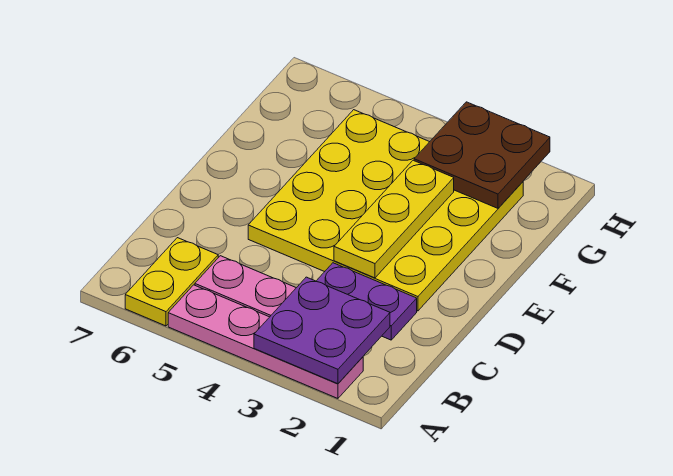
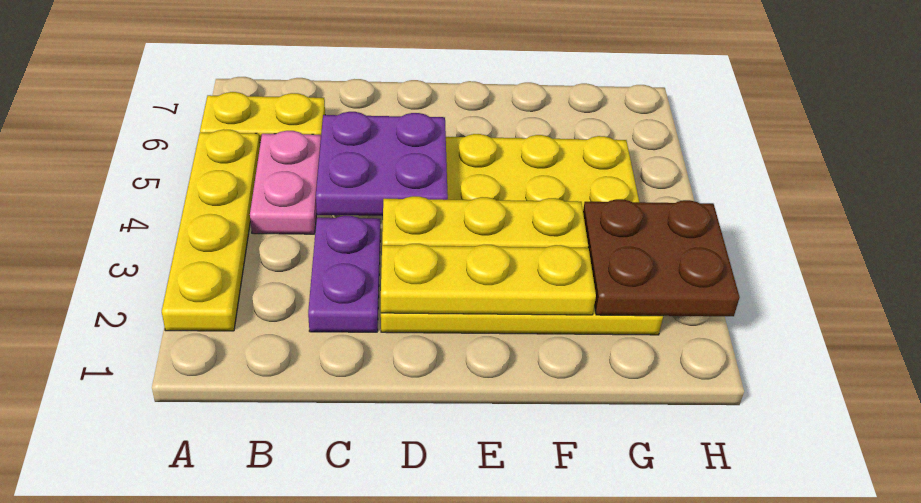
pink 1x4 plate [168,285,363,398] -> yellow 1x4 plate [162,129,260,331]
purple 2x2 plate [254,277,390,384] -> purple 2x2 plate moved to [316,112,448,216]
none -> yellow 1x3 plate [381,244,596,315]

